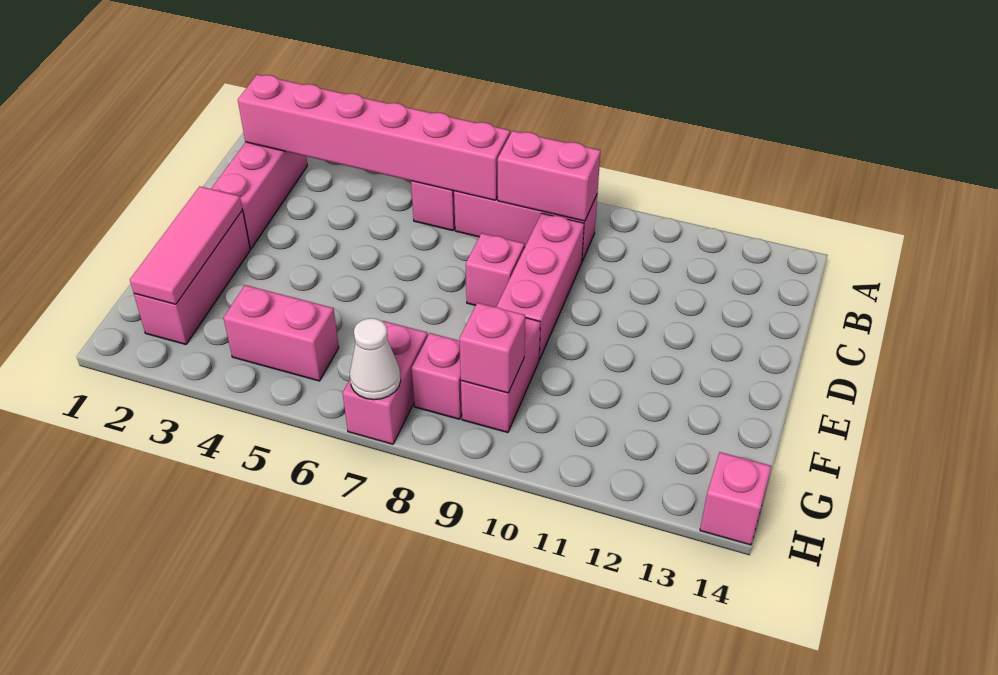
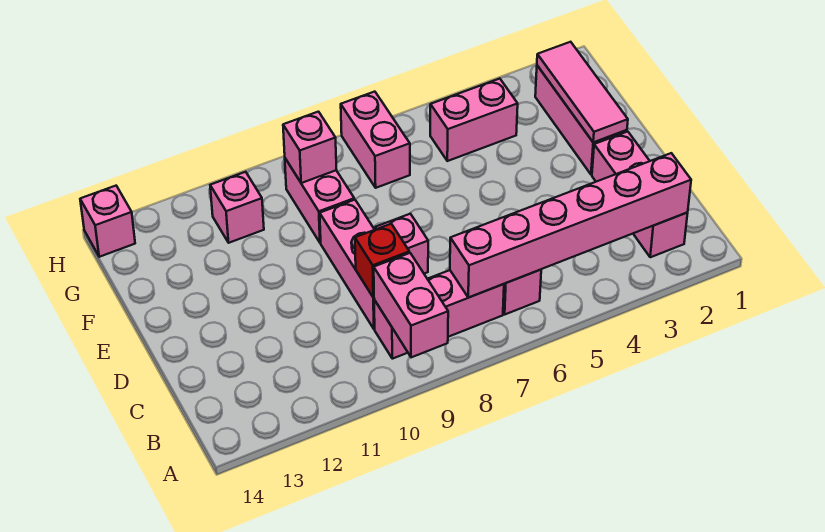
pink 1x2 brick [498,131,601,221] -> pink 1x2 brick turned to [374,253,448,357]
none -> red 1x1 brick [355,224,409,297]
pink 1x1 brick [412,333,462,419] -> pink 1x1 brick moved to [210,172,264,243]
white 1x1 cone [350,318,401,400] -> none

